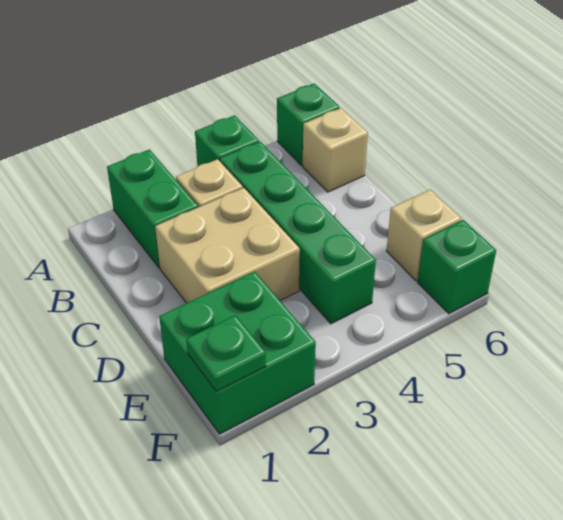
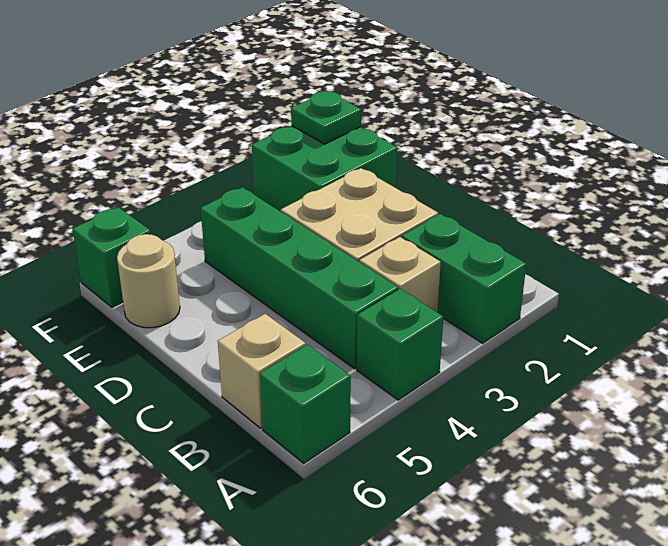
tan 1x1 brick [387,190,461,281] -> tan 1x1 round brick [117,234,180,328]

